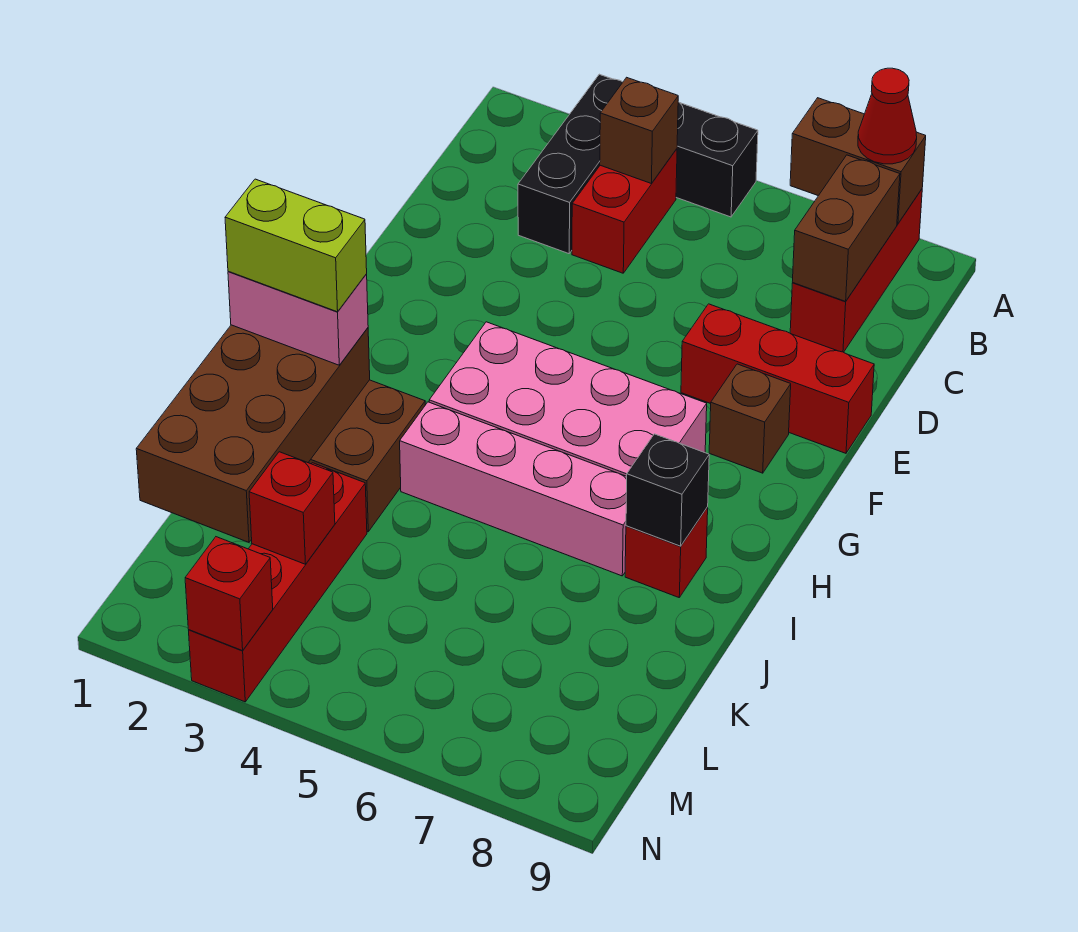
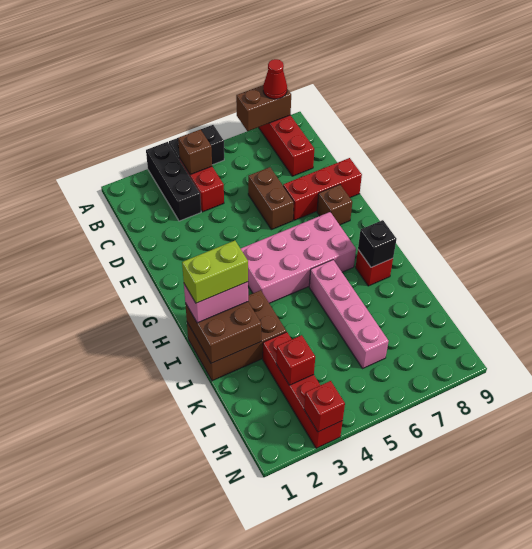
brown 1x2 brick [793,155,900,301] -> brown 1x2 brick moved to [248,167,294,230]
brown 2x4 brick [136,325,370,543] -> brown 2x2 brick [185,302,261,363]
pink 1x4 brick [400,402,627,576] -> pink 1x4 brick turned to [309,260,389,368]

